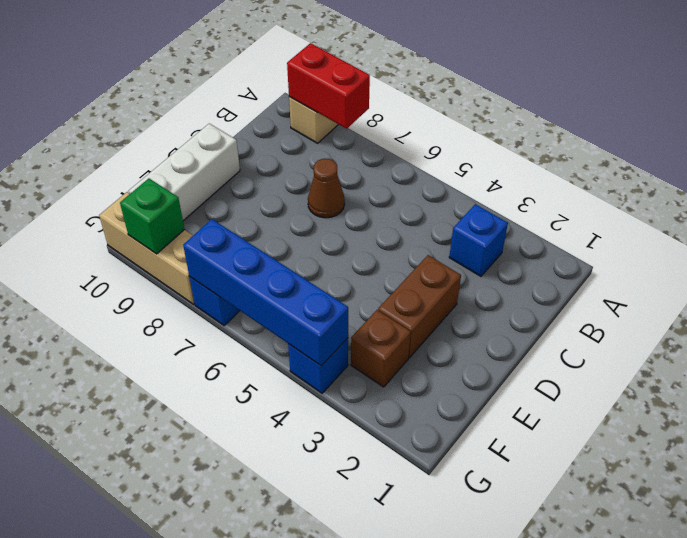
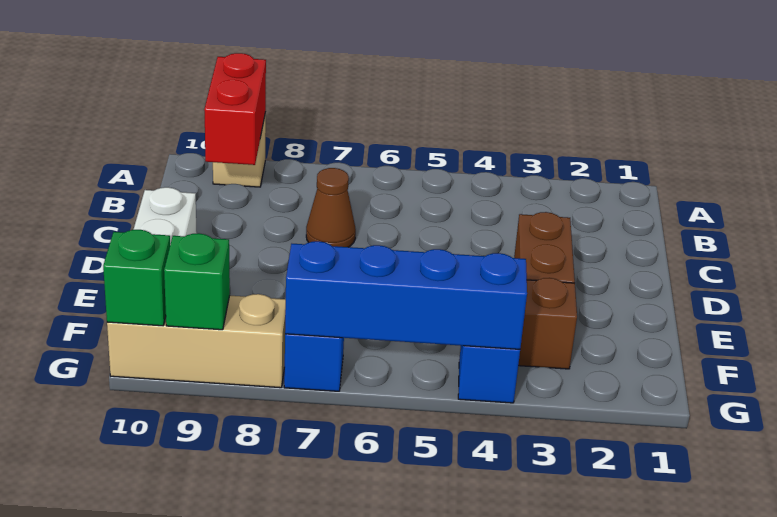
red 1x2 brick [287,43,370,129] -> red 1x2 brick turned to [204,53,266,165]
blue 1x1 brick [449,204,508,276] -> none
none -> green 1x1 brick [103,230,170,326]

